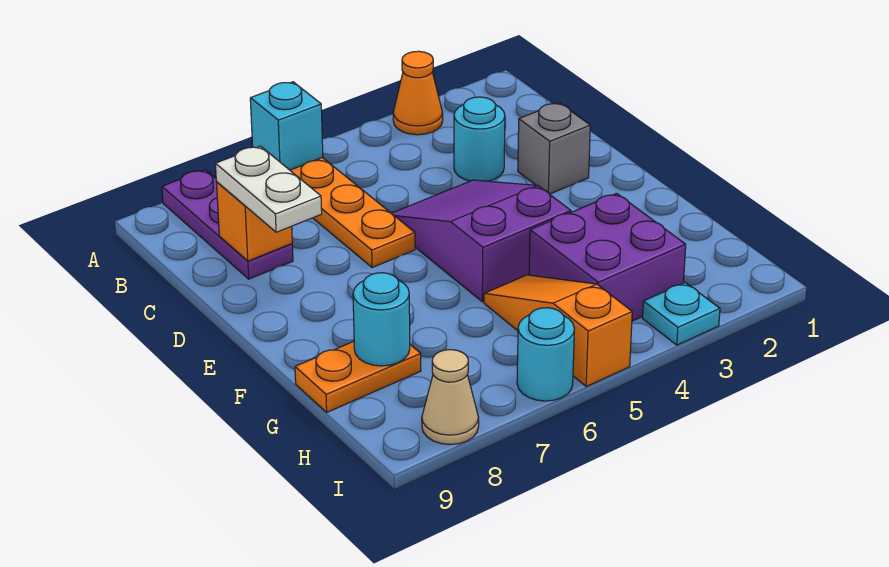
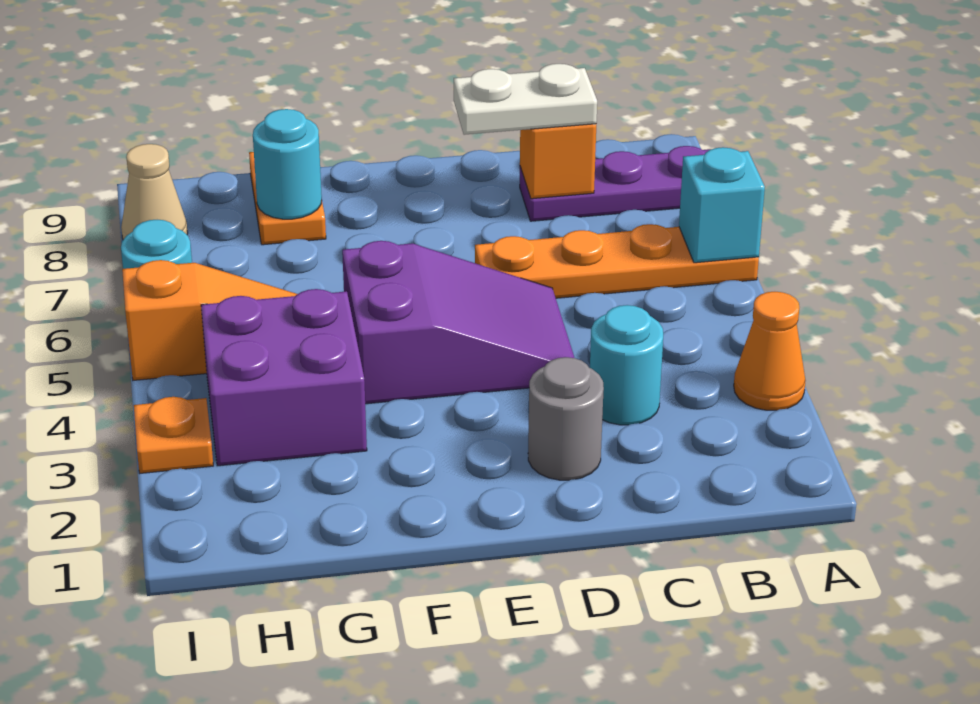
grey 1x1 brick [518,103,590,194] -> grey 1x1 round brick [528,357,604,480]
cyan 1x1 plate [643,282,720,345] -> orange 1x1 plate [134,397,213,473]

